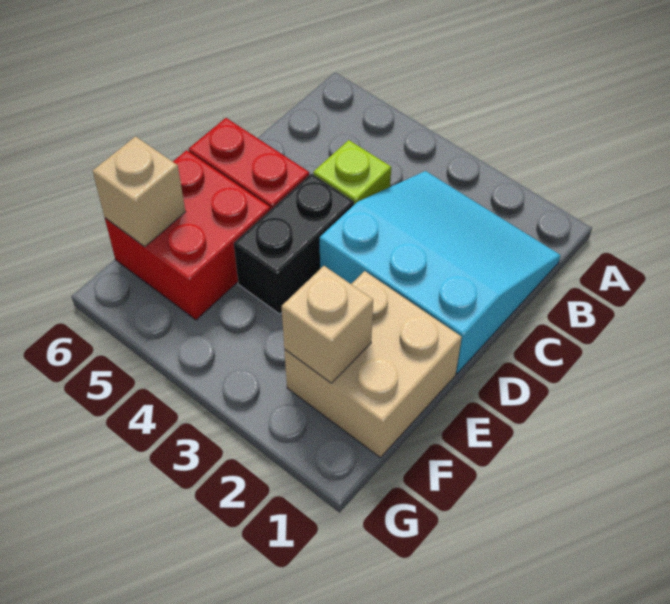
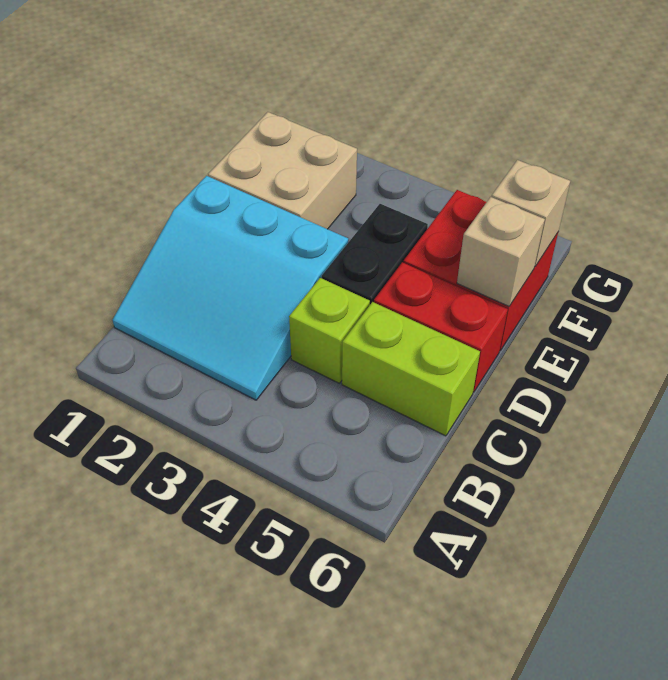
none -> lime 1x2 brick [342,302,480,436]
tan 1x1 brick [282,266,373,383] -> tan 1x1 brick moved to [457,197,545,306]

